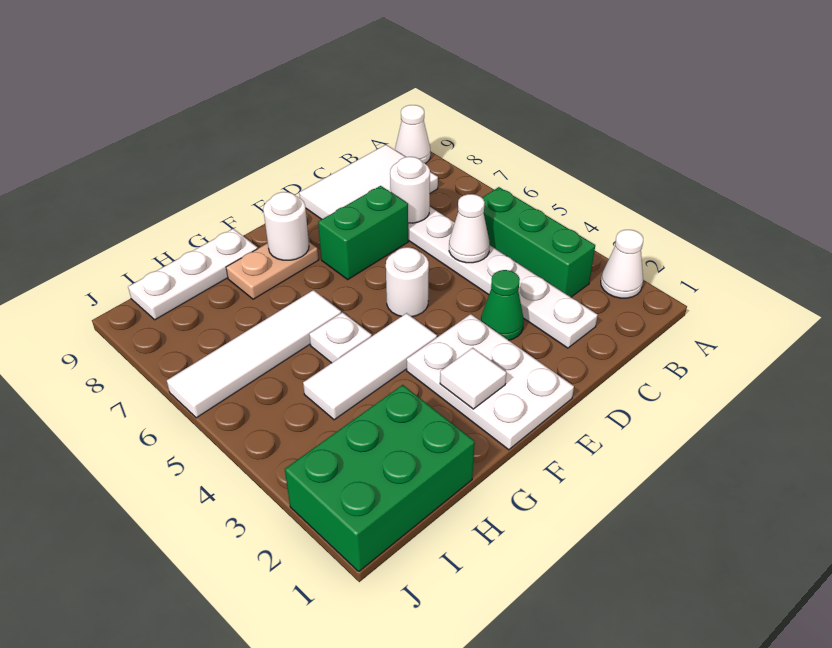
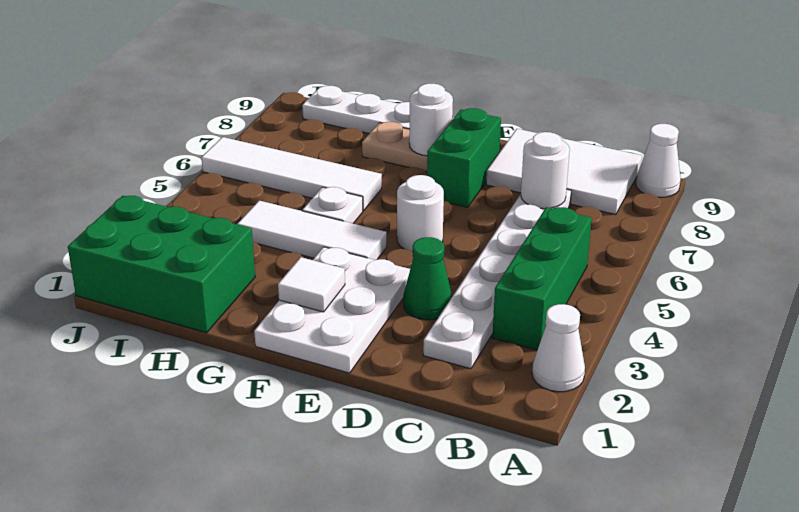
white 1x1 cone [449,194,490,263] -> none
green 1x2 brick [318,186,408,279] -> green 1x2 brick turned to [427,108,501,207]

